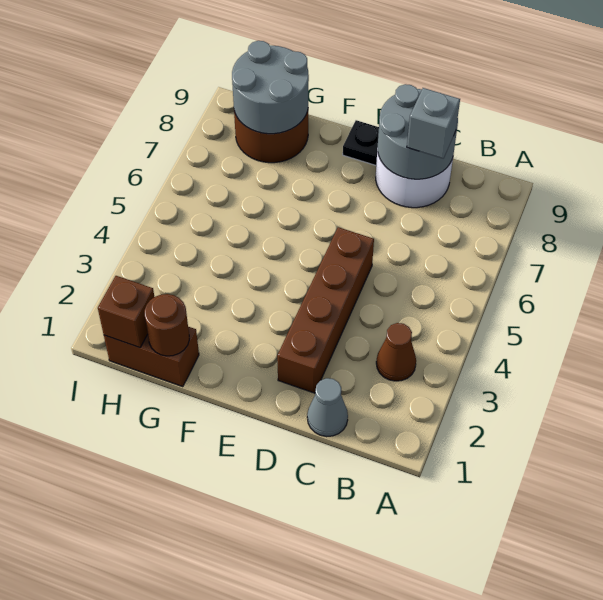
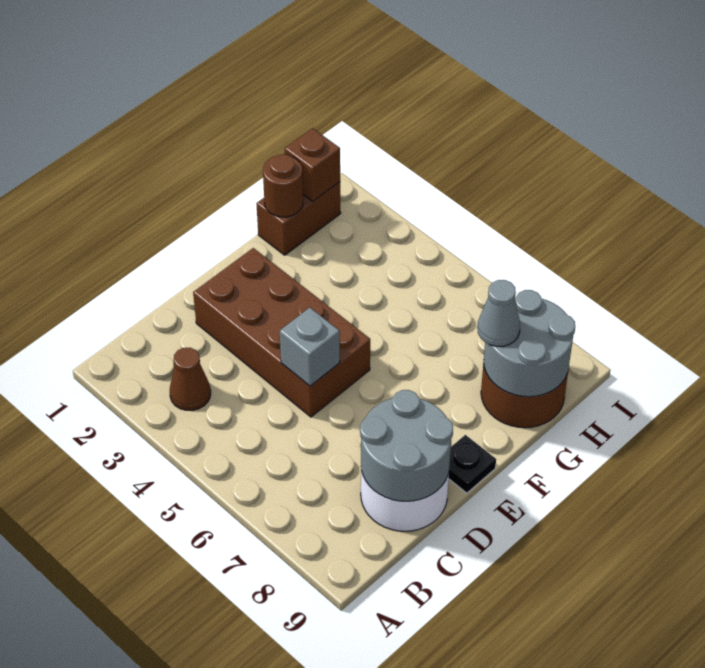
grey 1x1 cone [307,378,348,437] -> grey 1x1 cone moved to [477,280,520,346]
grey 1x1 brick [407,88,460,158] -> grey 1x1 brick moved to [280,308,340,386]
brown 1x4 brick [277,227,374,393] -> brown 2x4 brick [193,248,370,417]

